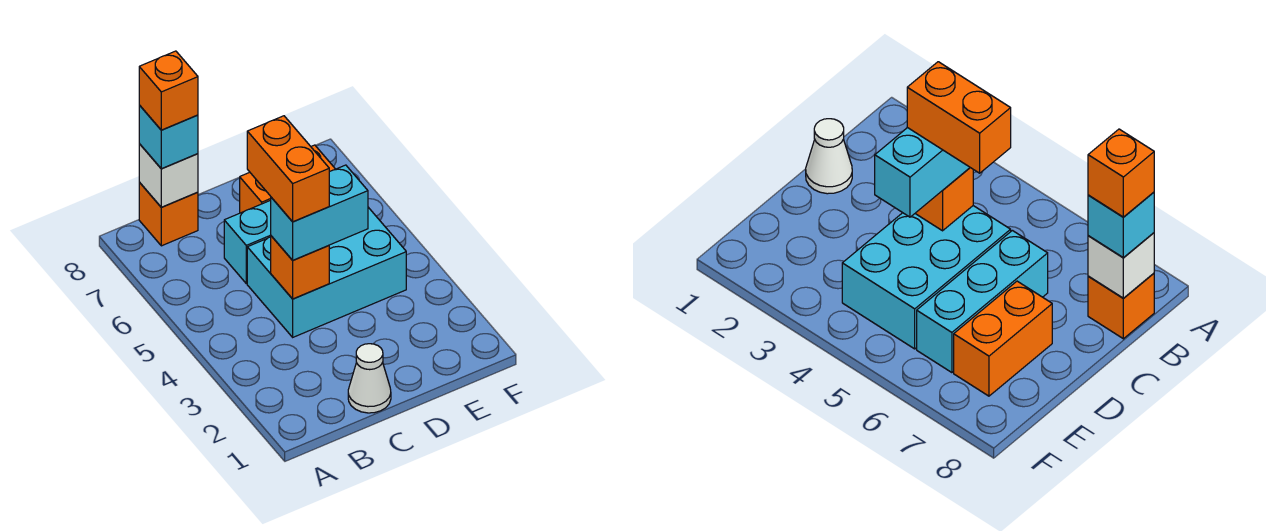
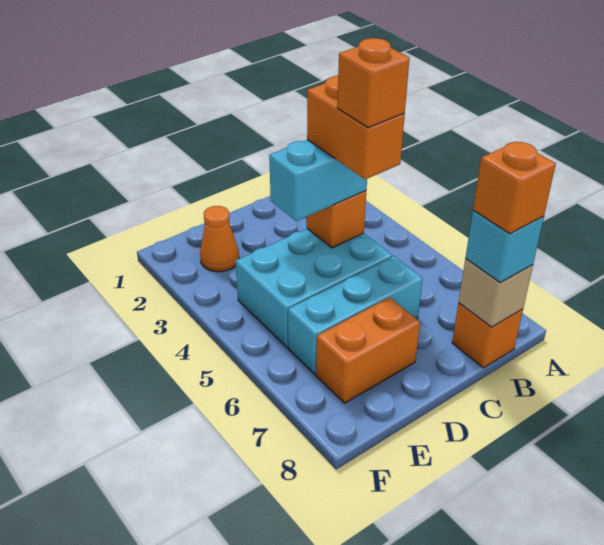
white 1x1 brick [139,144,198,207] -> tan 1x1 brick [459,259,533,327]
white 1x1 cone [348,344,391,413] -> none
none -> orange 1x1 brick [337,38,410,128]
none -> orange 1x1 cone [200,206,239,272]

